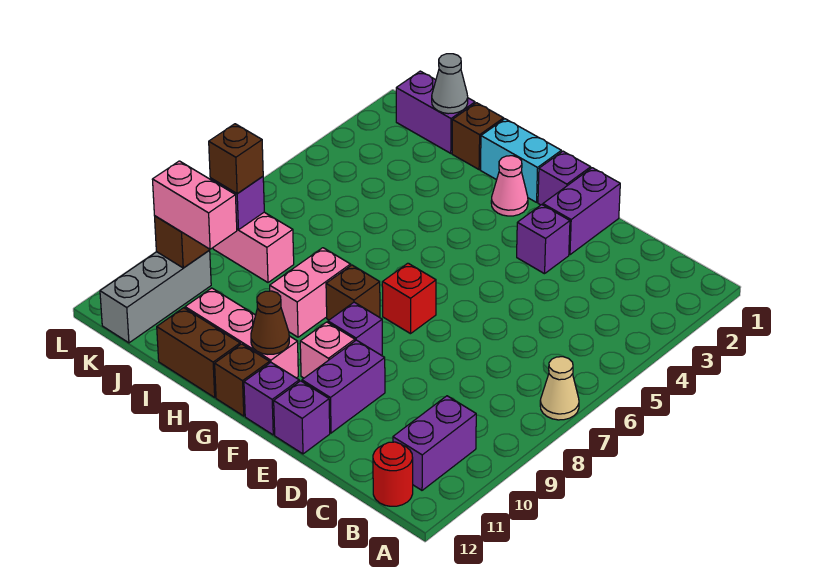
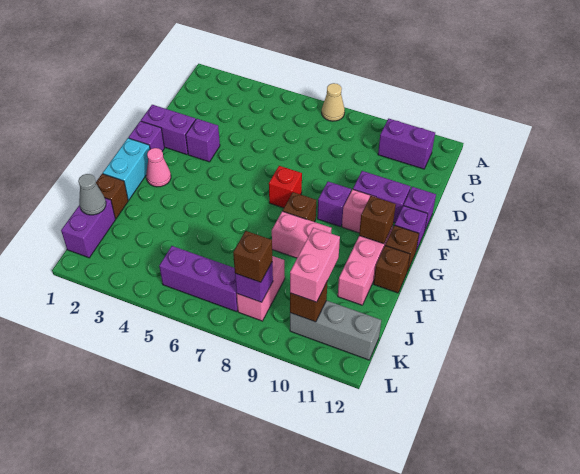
red 1x1 round brick [373,442,413,506] -> none
brown 1x1 cone [251,291,289,354] -> brown 1x1 brick [359,196,396,244]
brown 1x2 brick [157,308,240,397] -> brown 1x1 brick [374,246,410,293]
none -> purple 1x3 brick [159,246,238,312]

